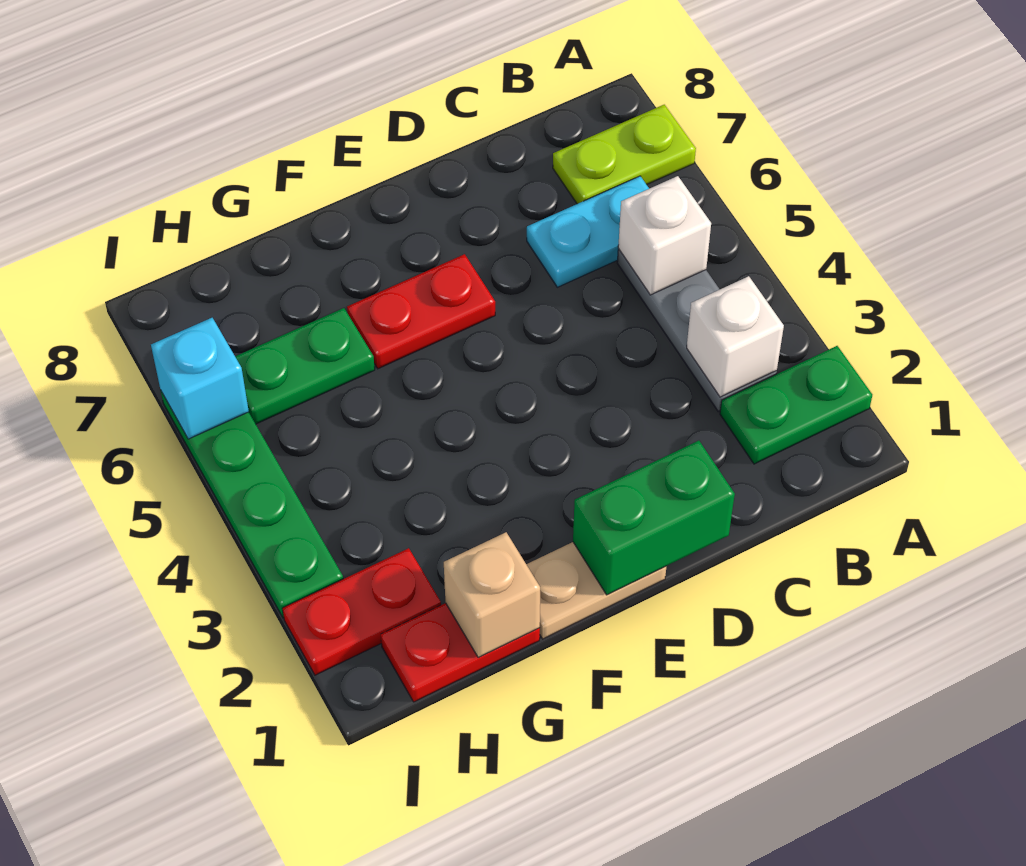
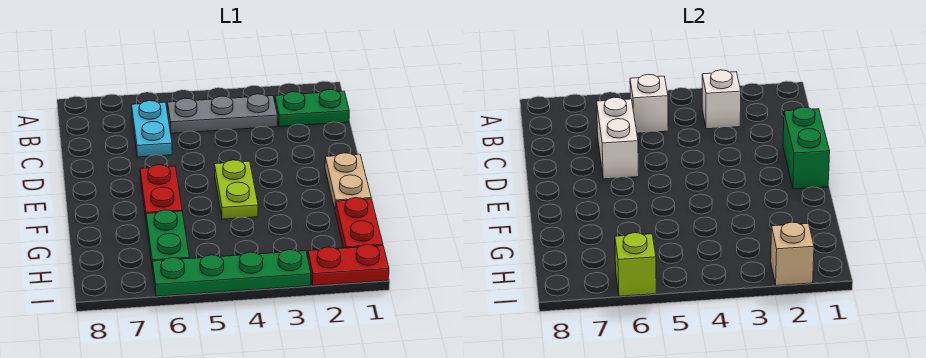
green 1x2 plate [720,346,872,464] -> green 1x2 plate turned to [275,90,349,127]
lime 1x2 plate [553,105,696,204] -> lime 1x2 plate moved to [214,160,258,219]
none -> white 1x2 brick [597,97,639,179]
tan 1x1 brick [444,532,540,658] -> tan 1x1 brick moved to [771,222,814,286]
red 1x2 plate [282,548,441,675] -> red 1x2 plate turned to [308,245,389,286]
cyan 1x1 brick [151,318,249,439] -> lime 1x1 brick [615,233,656,296]

